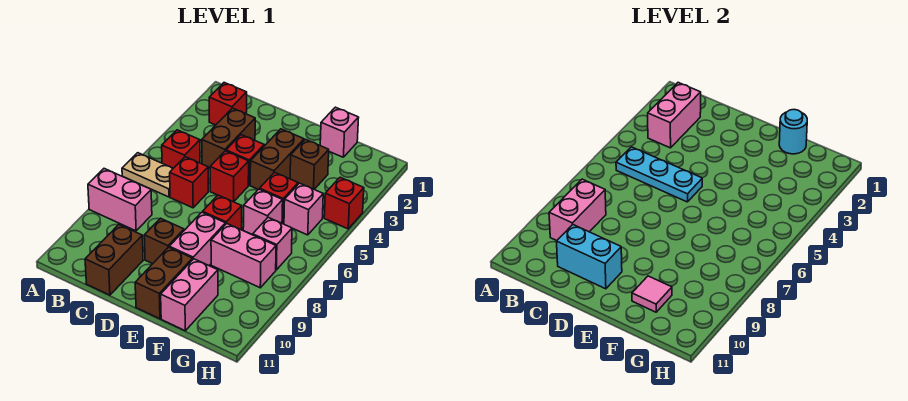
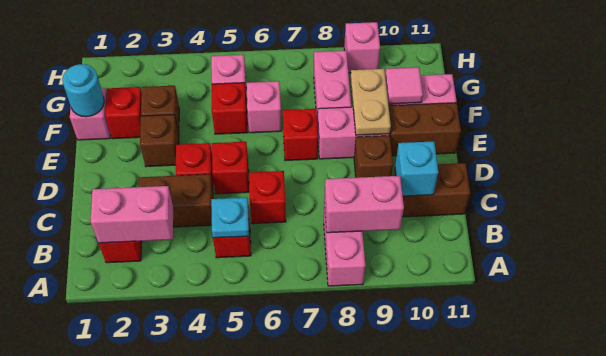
tan 1x2 plate [122,153,173,197] -> tan 1x2 plate moved to [351,69,391,135]
cyan 1x3 plate [616,147,702,202] -> cyan 1x1 plate [211,198,249,238]
cyan 1x2 brick [557,225,622,289] -> cyan 1x1 brick [395,141,438,196]
brown 1x2 brick [250,129,304,189] -> brown 1x1 brick [140,115,179,167]
pink 1x1 brick [253,217,292,270] -> pink 1x1 brick moved to [344,22,380,73]
red 1x1 brick [324,177,364,229] -> red 1x1 brick moved to [105,87,142,139]

